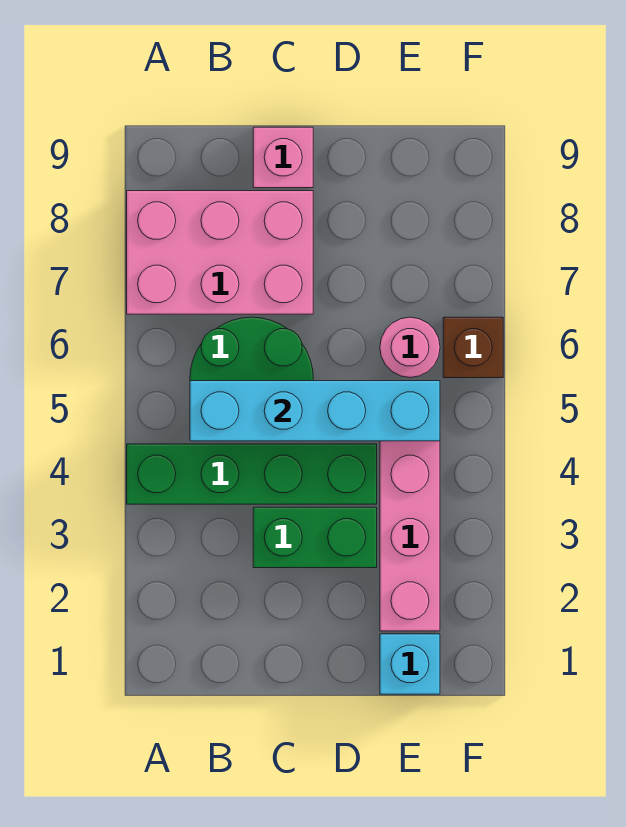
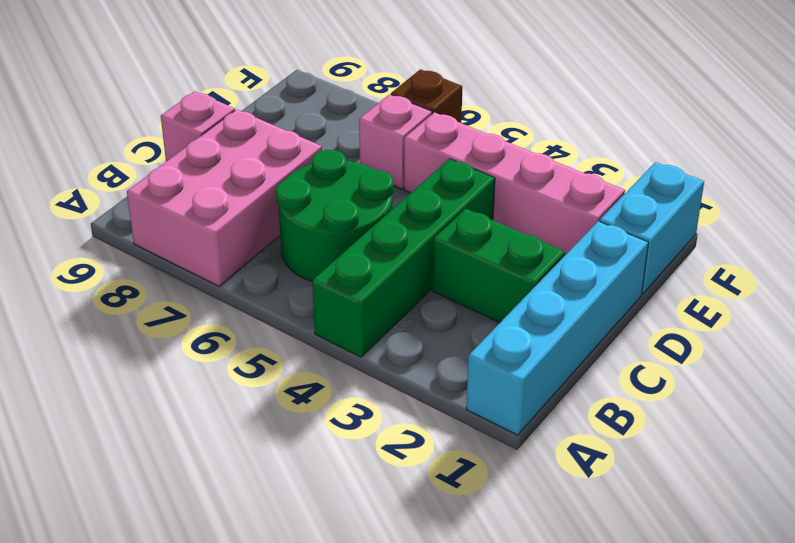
cyan 1x4 brick [190,381,440,441] -> cyan 1x4 brick moved to [466,221,648,435]
green 1x2 brick [253,507,377,568] -> green 1x2 brick turned to [433,209,565,323]
cyan 1x1 brick [380,634,440,694] -> cyan 1x2 brick [600,162,704,294]
pink 1x1 round brick [380,317,440,377] -> pink 1x1 brick [359,94,432,189]

